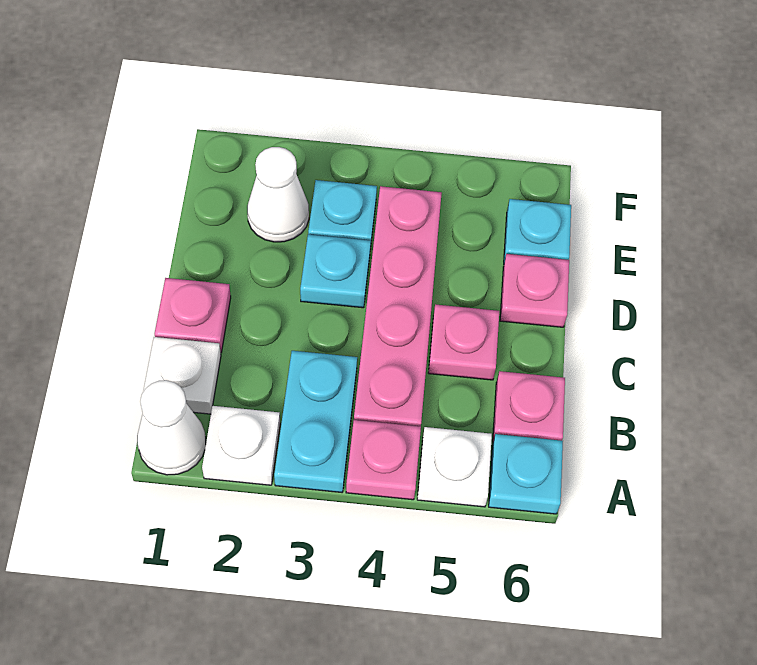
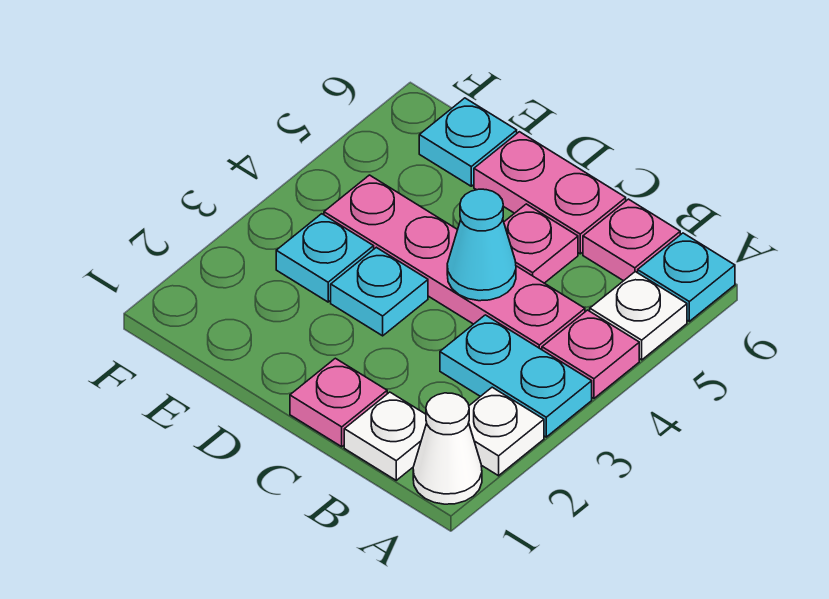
none -> cyan 1x1 cone [447,189,516,301]
pink 1x1 plate [500,254,569,327] -> pink 1x2 plate [474,132,626,254]
white 1x1 cone [247,147,309,242] -> none

